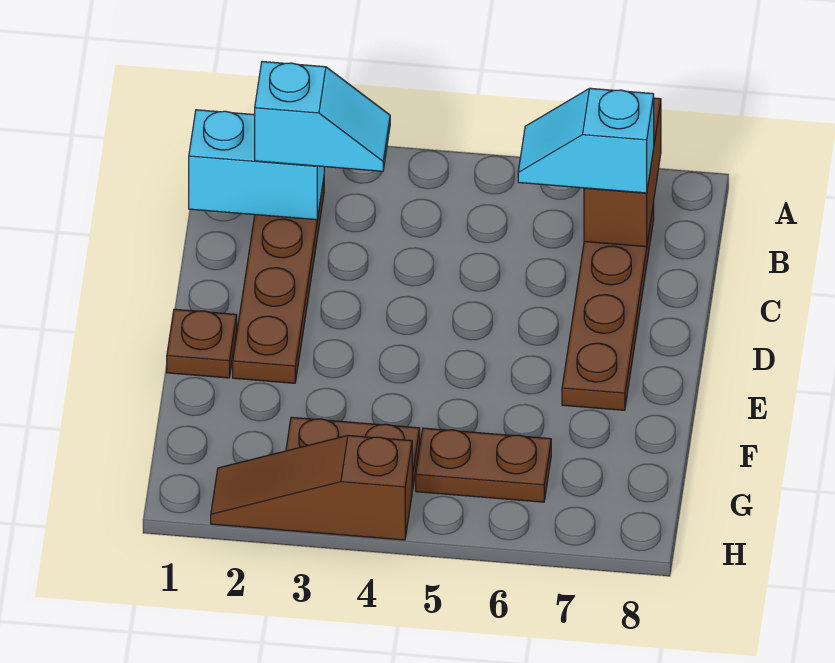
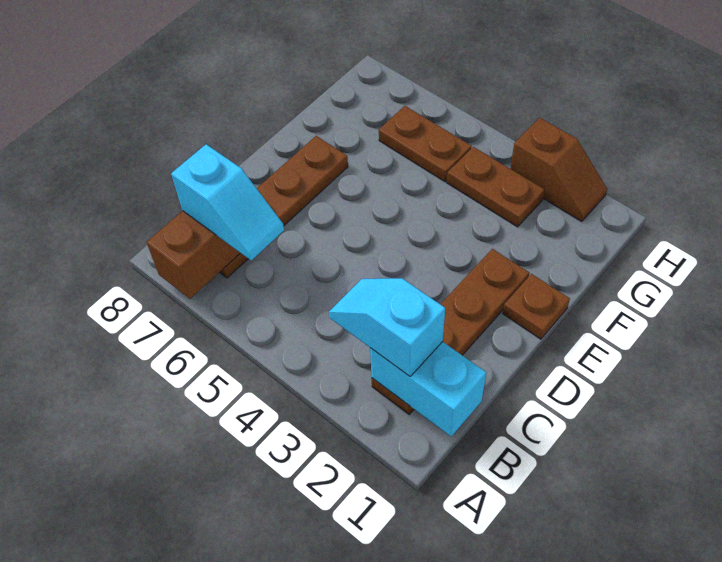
brown 1x3 slope [211,435,412,540] -> brown 1x2 slope [510,118,607,222]

